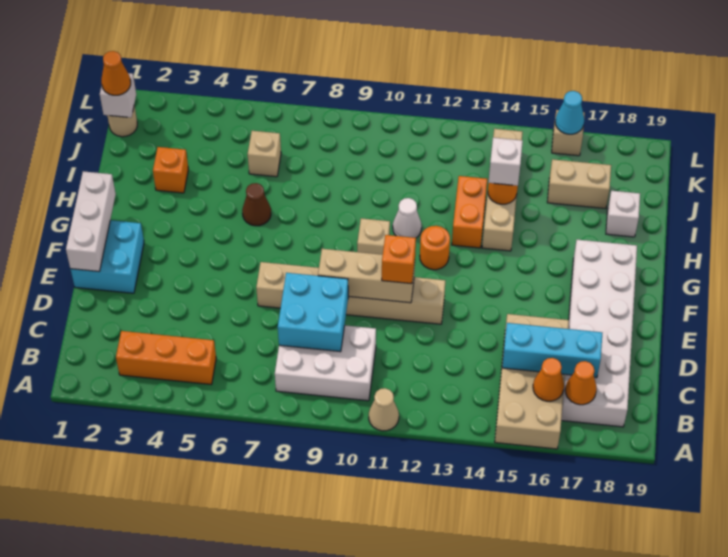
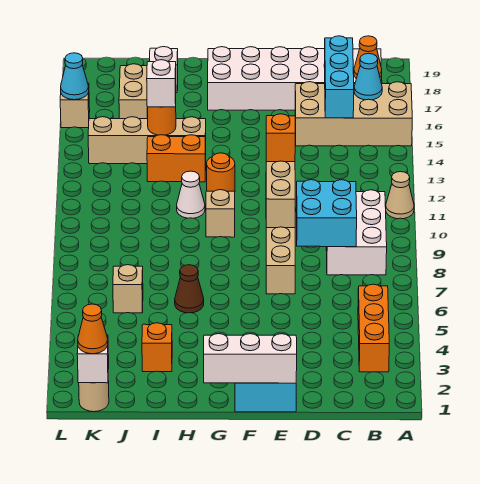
orange 1x1 cone [533,358,564,401] -> cyan 1x1 cone [354,53,382,100]

